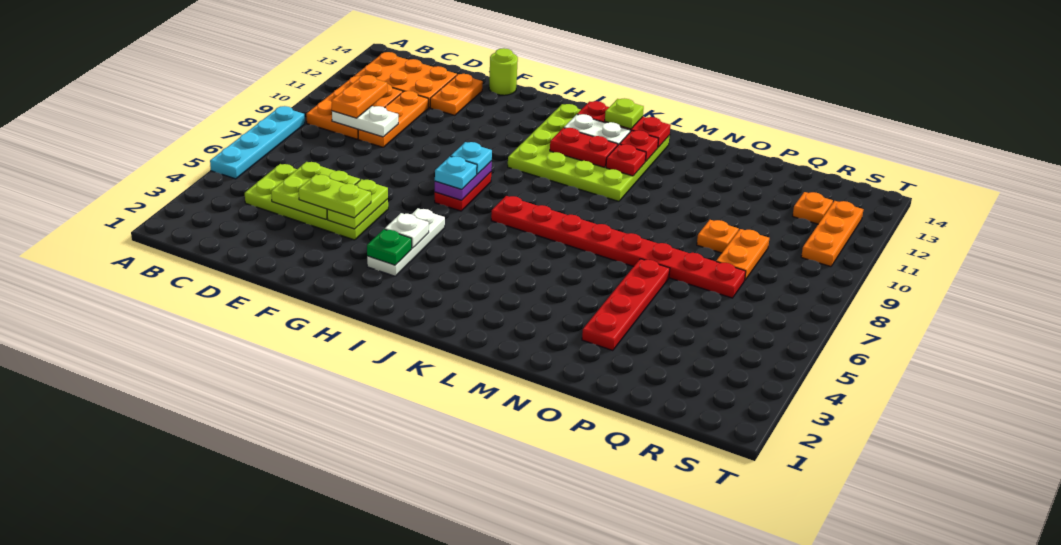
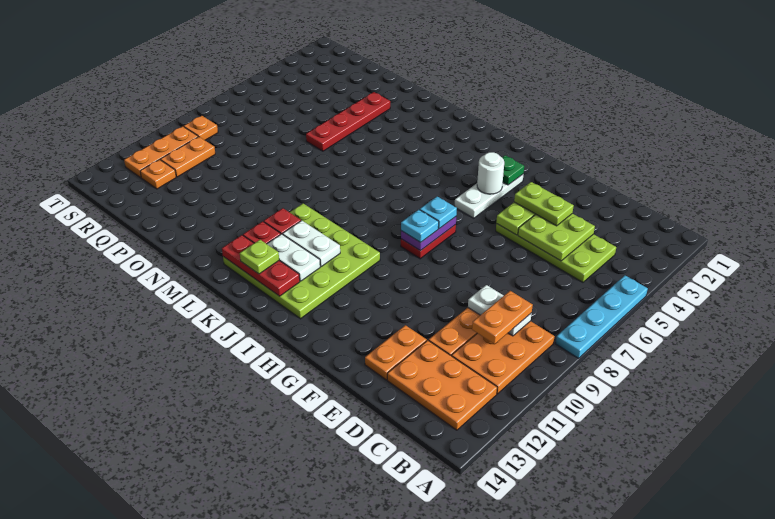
lime 1x1 round brick [489,48,518,95] -> none
white 1x1 plate [385,213,429,248] -> white 1x1 round brick [477,152,504,194]
red 1x8 plate [491,196,746,298] -> none
red 1x2 plate [550,128,618,167] -> white 1x2 plate [283,220,340,266]
orange 1x1 plate [697,220,739,253] -> orange 1x1 plate moved to [184,116,218,140]
orange 1x2 plate [716,229,769,280] -> orange 1x2 plate moved to [161,137,215,177]

